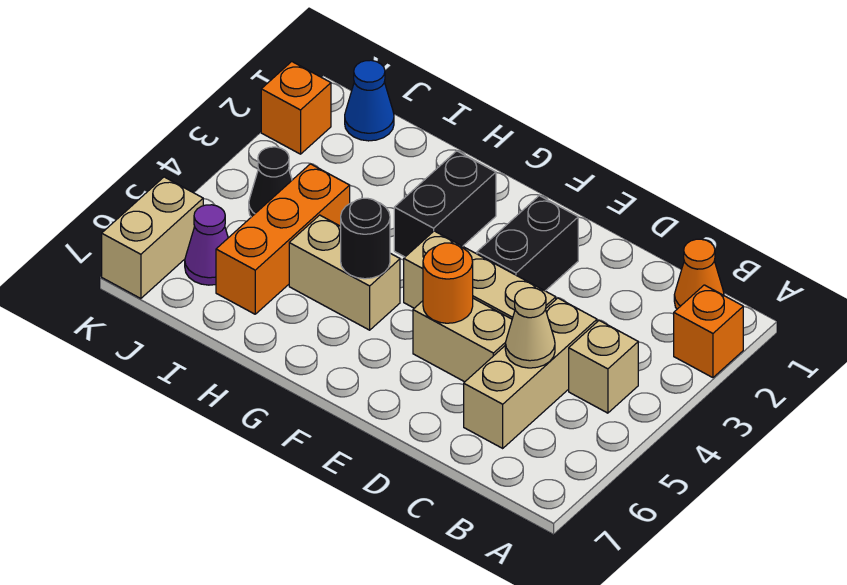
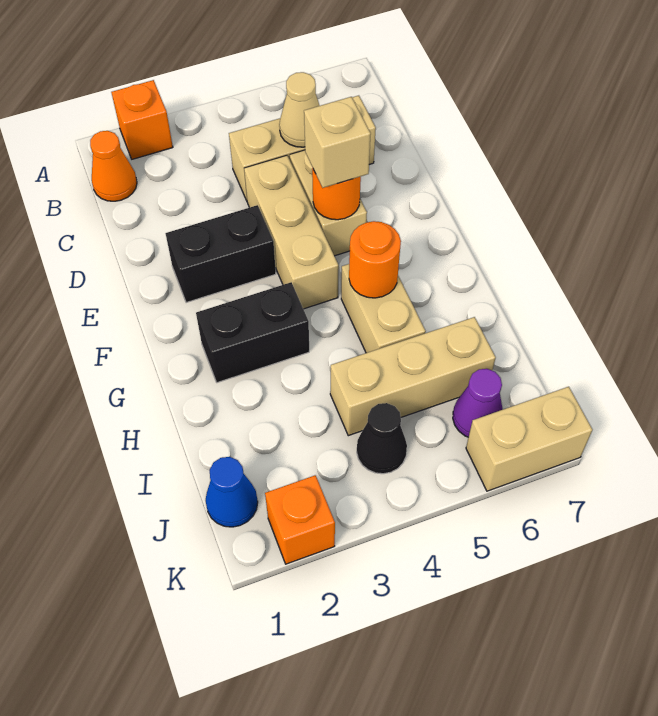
tan 1x1 brick [569,321,638,413] -> tan 1x1 brick moved to [304,97,371,188]
black 1x1 round brick [341,198,390,279] -> orange 1x1 round brick [349,221,401,298]
orange 1x3 brick [216,164,350,314] -> tan 1x3 brick [330,317,496,436]

